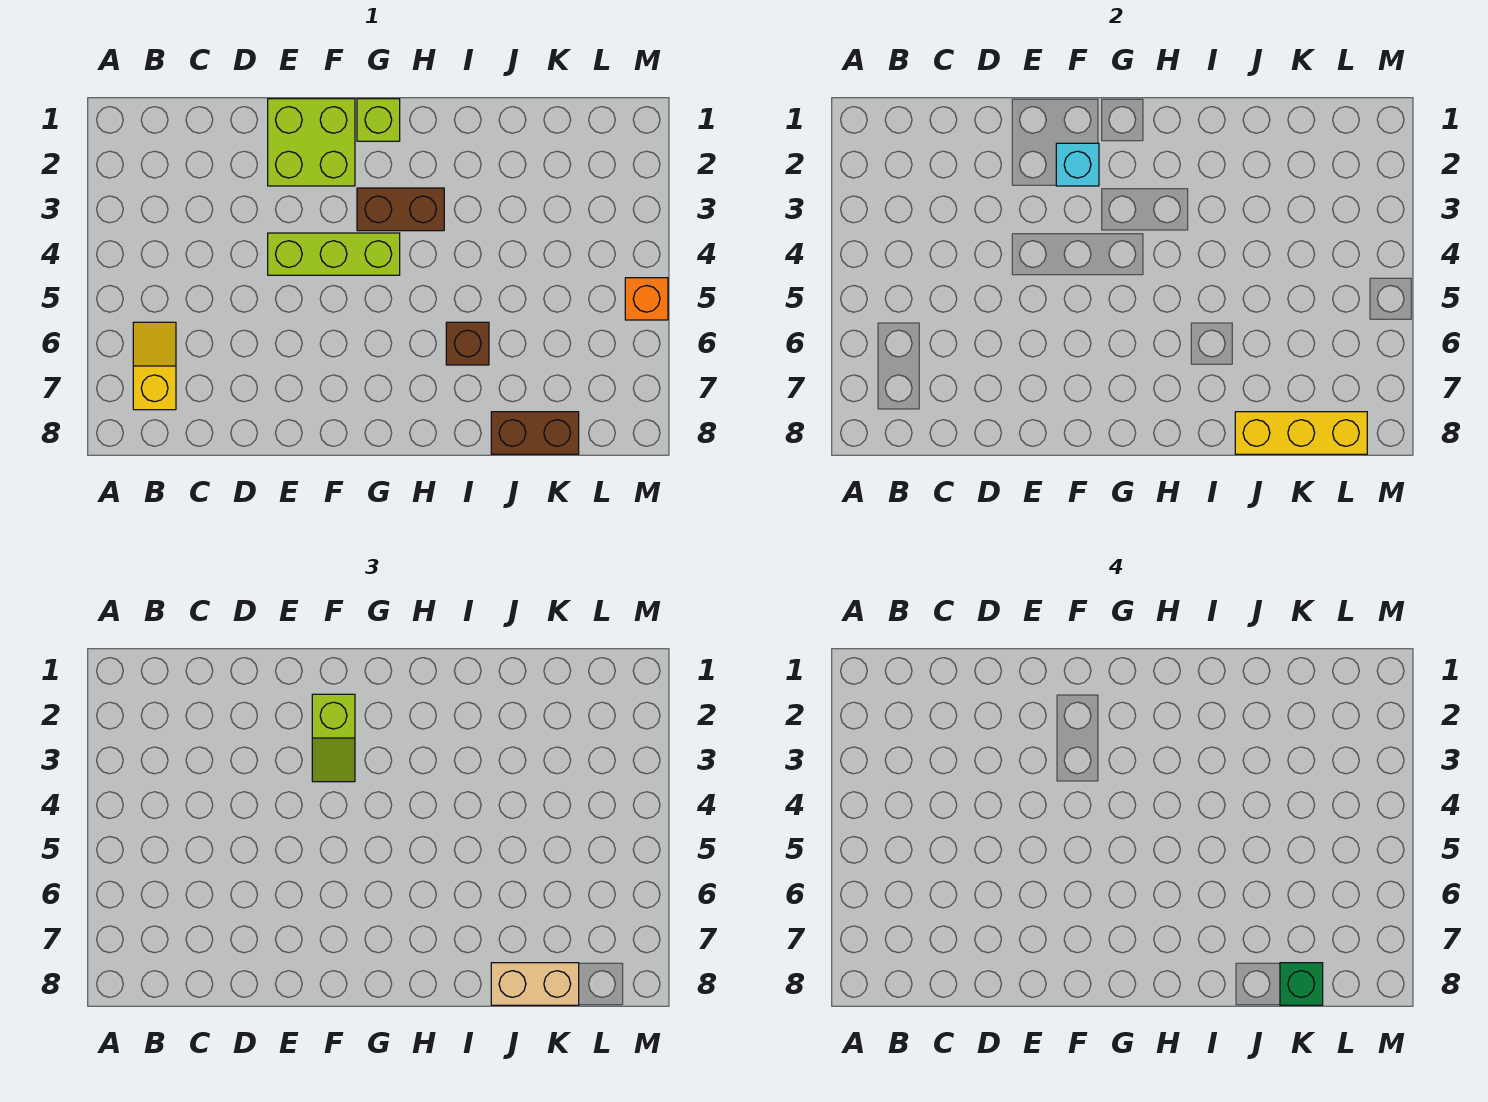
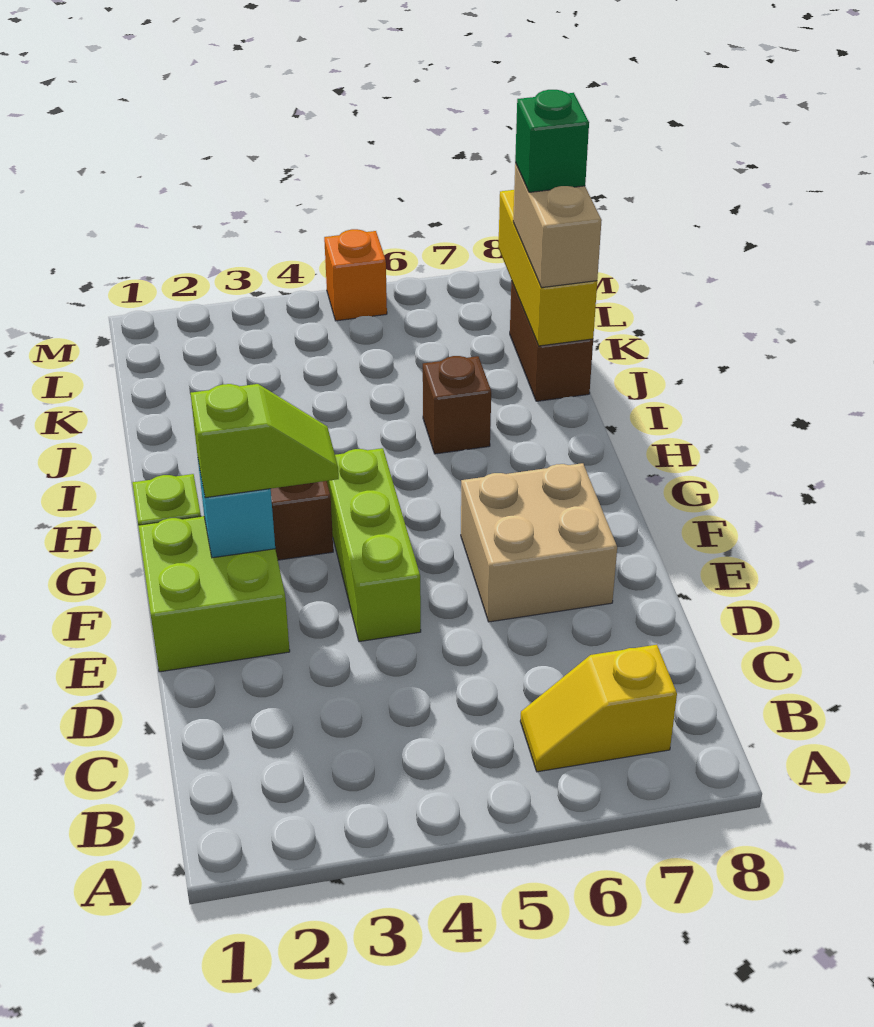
none -> tan 2x2 brick [461,463,617,622]

